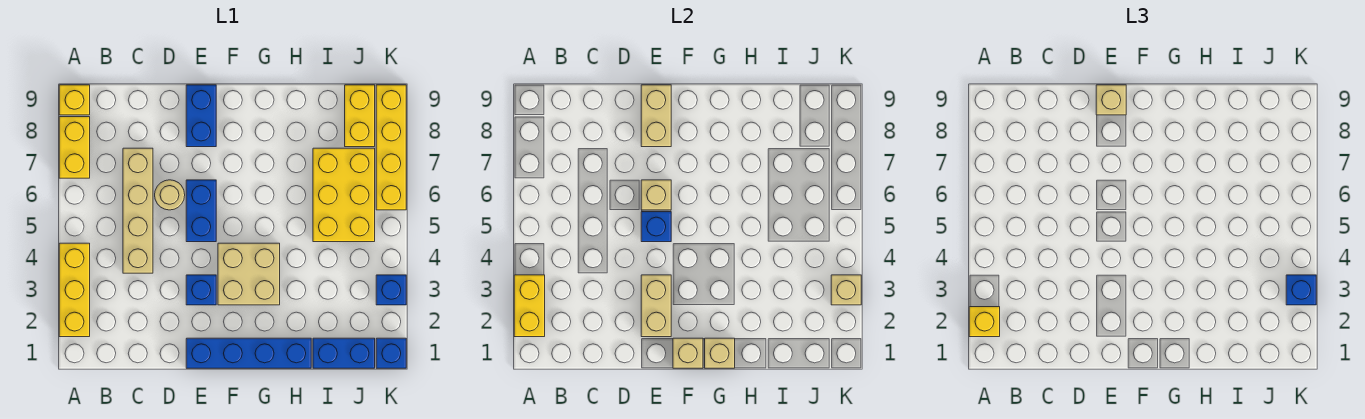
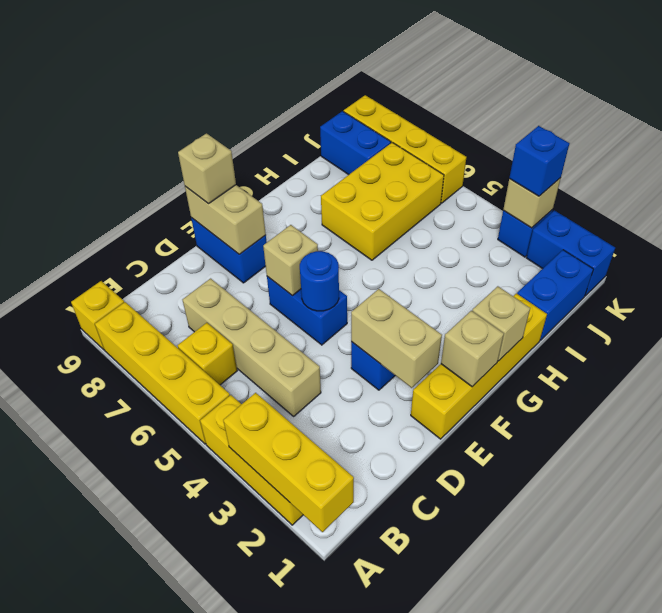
yellow 1x2 brick [514,275,545,337] -> yellow 1x3 brick [223,393,354,532]
yellow 1x1 brick [969,307,1000,337] -> yellow 1x1 brick moved to [178,323,237,385]
yellow 1x2 brick [59,117,90,178] -> yellow 1x4 brick [95,302,230,444]
tan 1x1 round brick [155,180,185,210] -> none
blue 1x4 brick [186,338,311,368] -> yellow 1x4 brick [411,294,547,439]
blue 1x1 brick [641,212,671,242] -> blue 1x1 round brick [300,251,339,311]
tan 2x2 brick [218,243,280,305] -> none
yellow 2x3 brick [313,148,375,242] -> yellow 2x3 brick turned to [321,143,444,260]
yellow 1x2 brick [345,85,375,147] -> blue 1x2 brick [320,111,391,175]
blue 1x1 brick [376,338,406,368] -> blue 1x2 brick [527,210,615,296]

